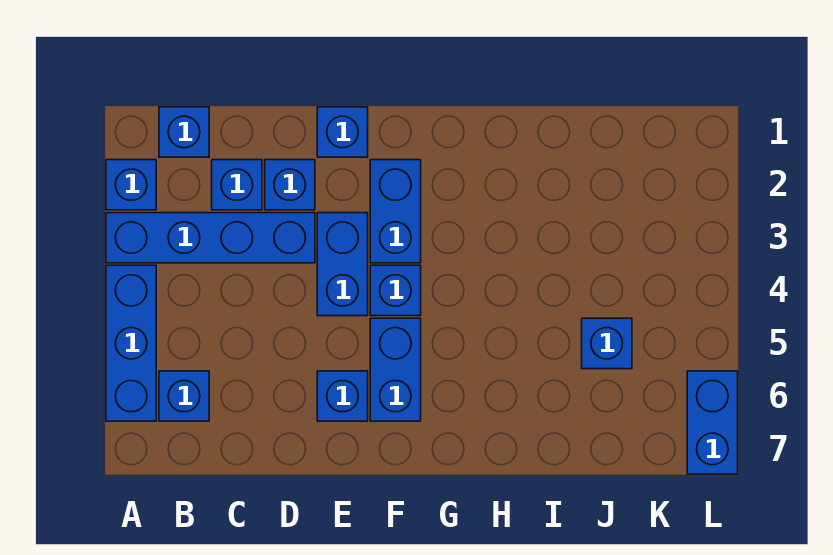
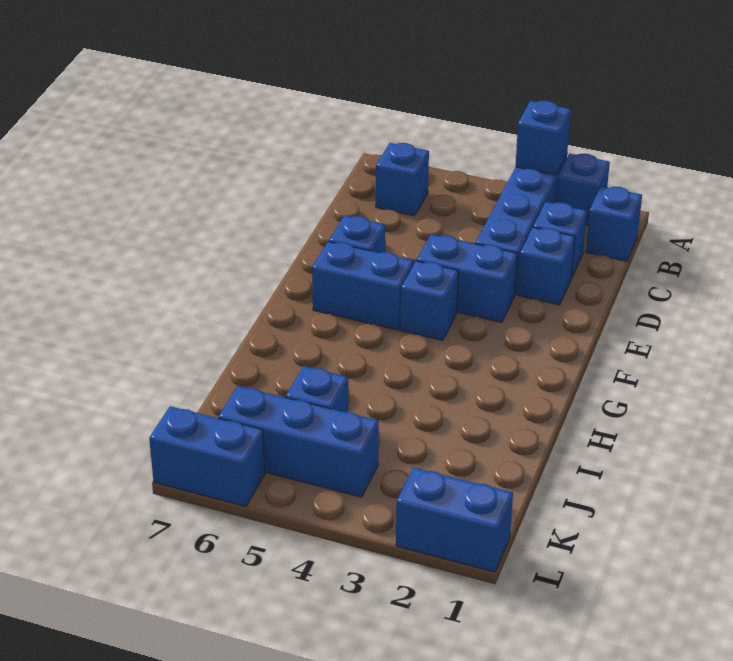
blue 1x3 brick [106,265,156,421] -> blue 1x3 brick moved to [218,386,379,497]
blue 1x1 brick [317,107,368,157] -> blue 1x1 brick moved to [516,101,571,175]
blue 1x2 brick [370,160,421,263] -> blue 1x2 brick moved to [396,467,513,572]

